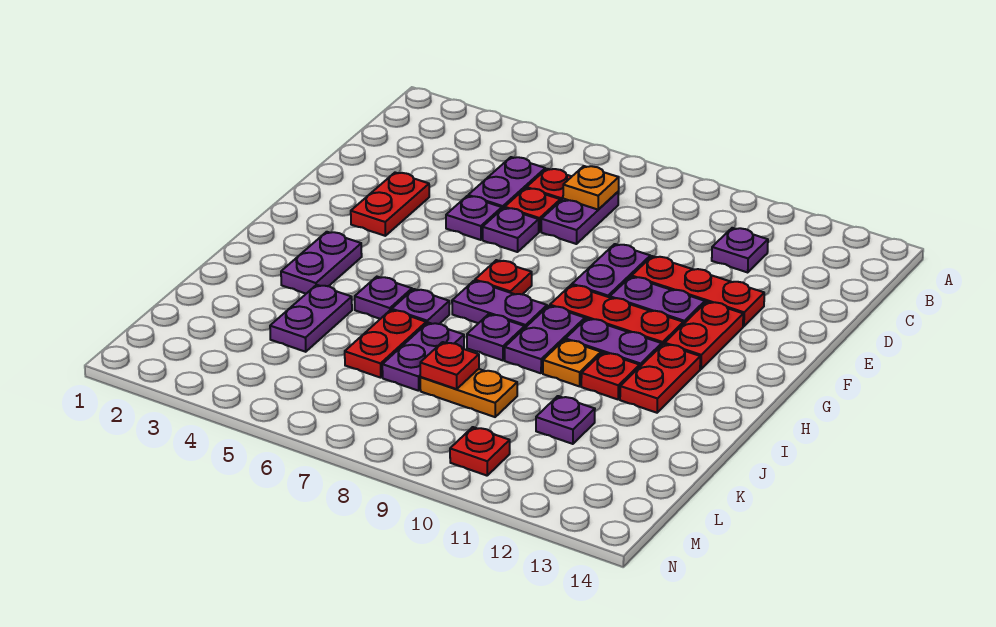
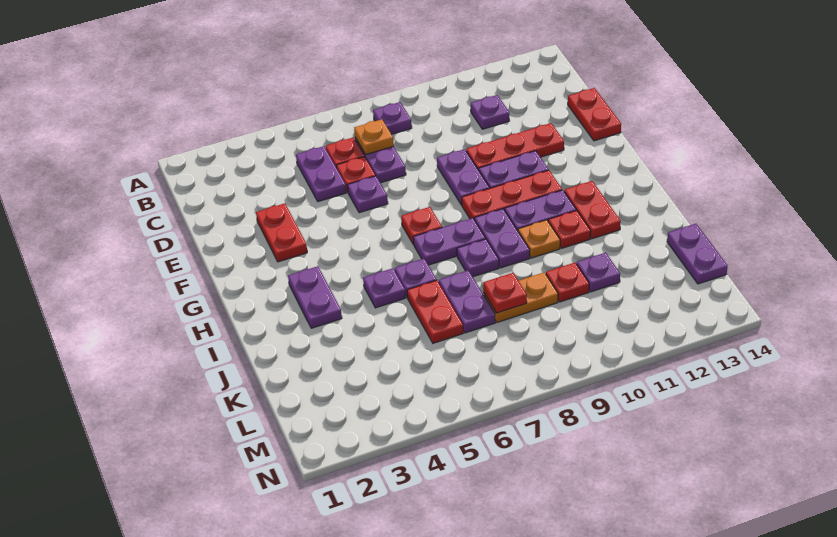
purple 1x1 plate [446,196,502,240] -> purple 1x1 plate moved to [373,102,412,134]
red 1x2 plate [665,302,743,369] -> red 1x2 plate moved to [568,88,621,141]
purple 1x2 plate [270,285,352,352] -> purple 1x2 plate moved to [667,224,728,284]
red 1x1 plate [450,427,510,476] -> red 1x1 plate moved to [546,263,589,302]

